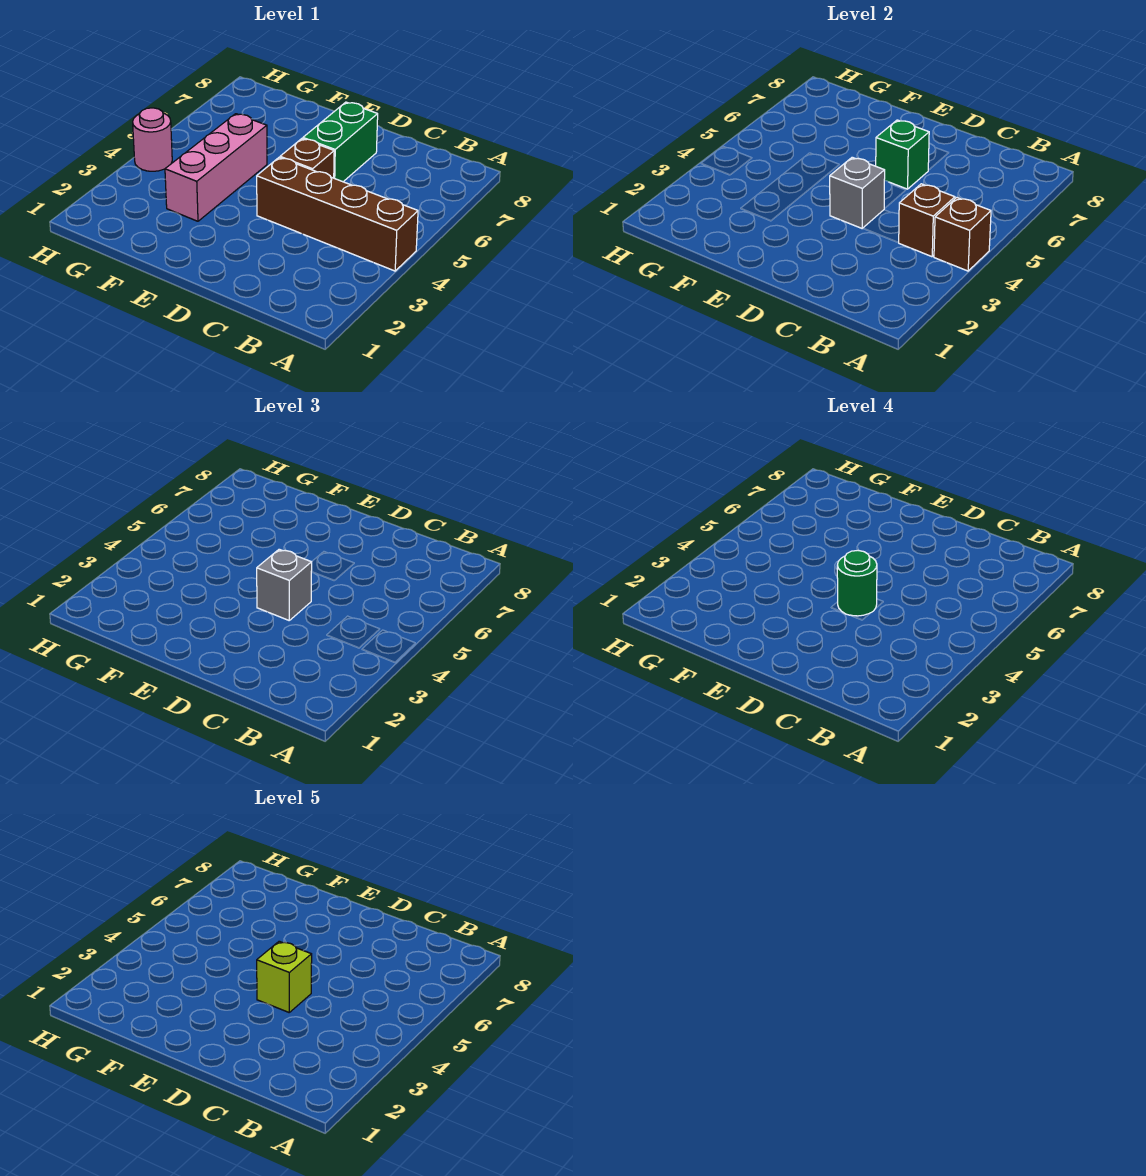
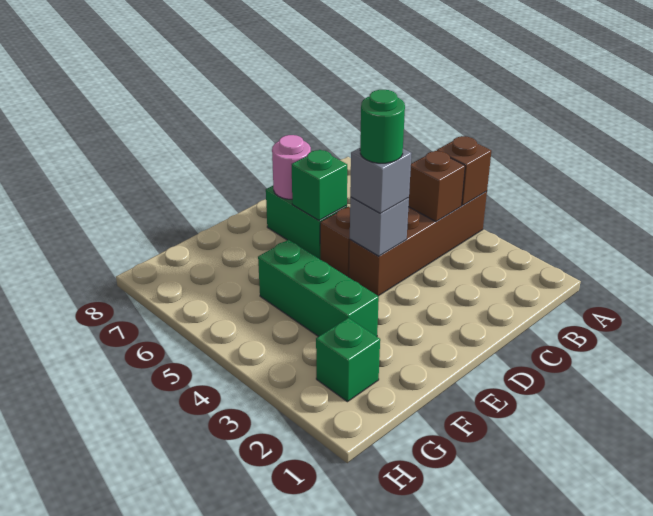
lime 1x1 brick [257,941,312,1012] -> none
pink 1x3 brick [165,114,267,221] -> green 1x3 brick [258,240,379,337]
none -> green 1x1 brick [316,318,380,402]
pink 1x1 round brick [133,108,172,171] -> pink 1x1 round brick moved to [272,135,311,199]

